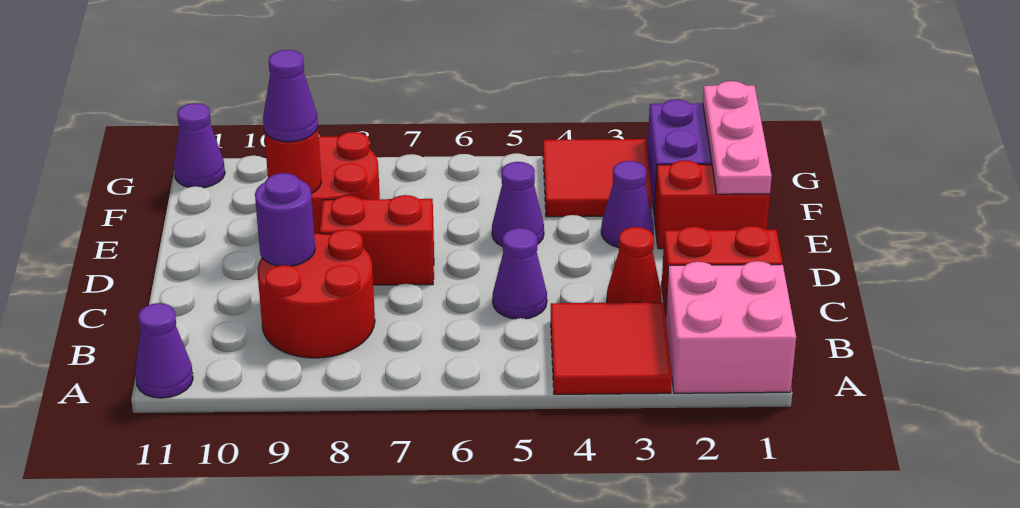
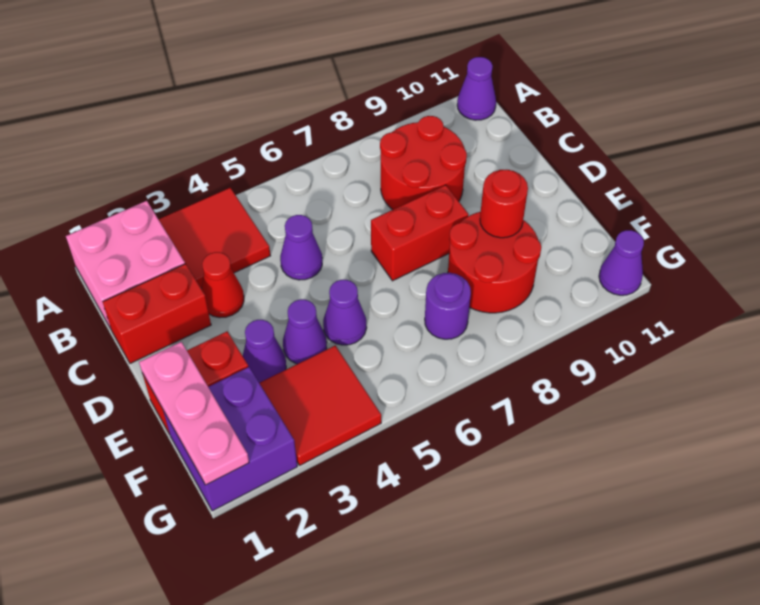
purple 1x1 round brick [255,173,315,266] -> purple 1x1 round brick moved to [425,273,471,339]
purple 1x1 cone [263,50,318,142] -> purple 1x1 cone moved to [283,299,327,364]

